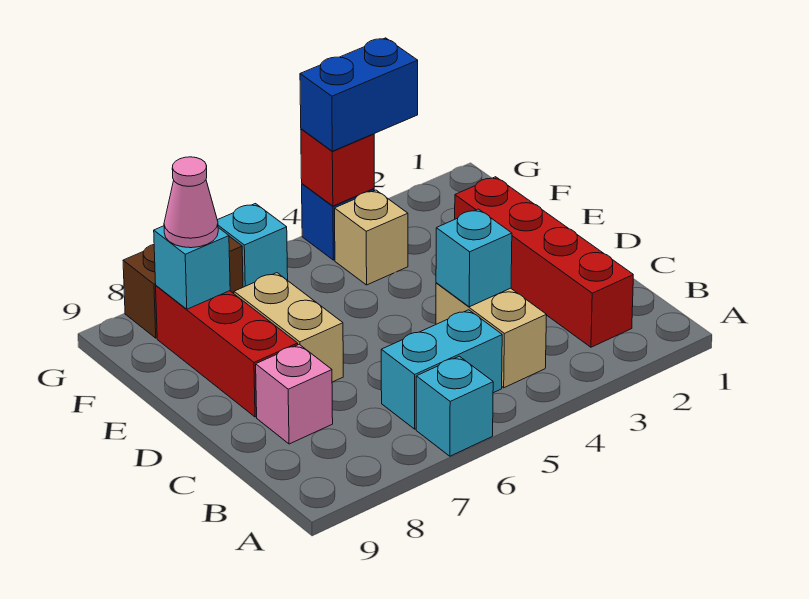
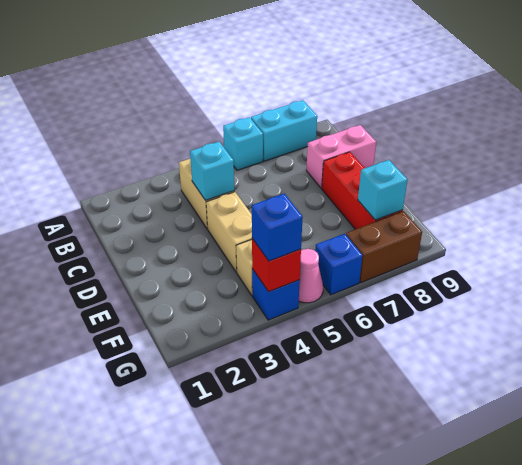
red 1x4 brick [455,177,633,347] -> none
cyan 1x2 brick [381,310,502,429] -> cyan 1x2 brick moved to [251,100,317,161]
pink 1x1 brick [256,344,333,444] -> pink 1x2 brick [306,125,376,188]
tan 1x2 brick [234,273,343,382] -> tan 1x2 brick moved to [206,192,252,272]
pink 1x1 cone [164,157,218,248] -> pink 1x1 cone moved to [299,249,323,303]
blue 1x2 brick [300,38,418,151] -> blue 1x1 brick [252,194,303,261]
cyan 1x1 brick [217,204,288,287] -> blue 1x1 brick [315,233,363,295]

